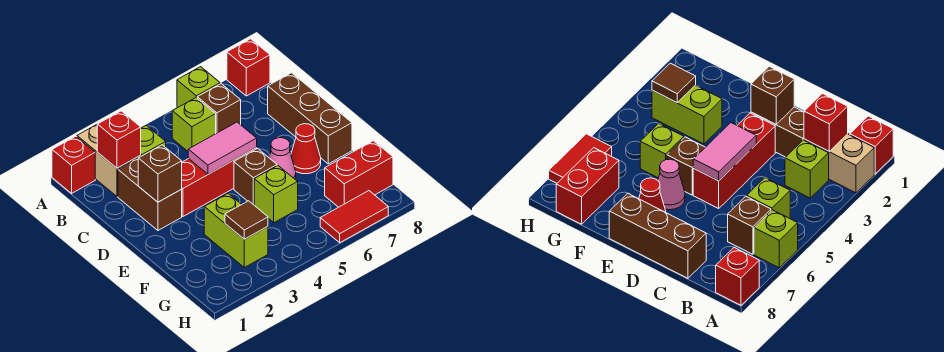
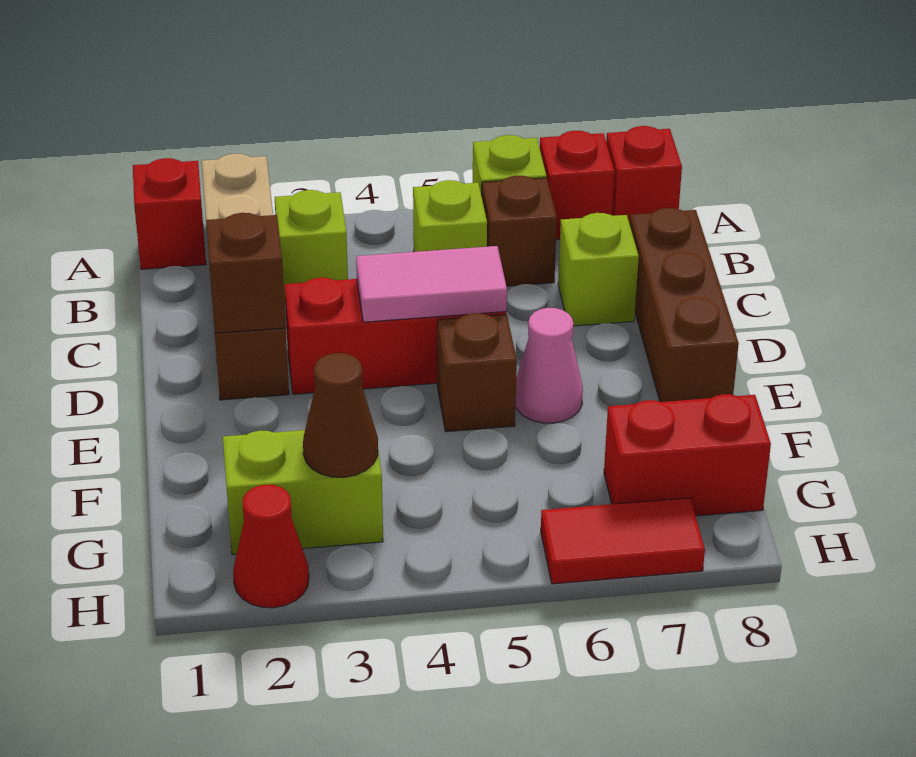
red 1x1 brick [97,111,141,168] -> red 1x1 brick moved to [540,131,614,240]
red 1x1 cone [291,124,321,174] -> red 1x1 cone moved to [233,484,309,608]
lime 1x2 brick [204,194,268,267] -> lime 1x2 brick turned to [223,425,383,554]
lime 1x1 brick [254,166,298,223] -> lime 1x1 brick moved to [558,213,639,326]
brown 1x1 tile [225,201,268,239] -> brown 1x1 cone [303,353,378,477]

